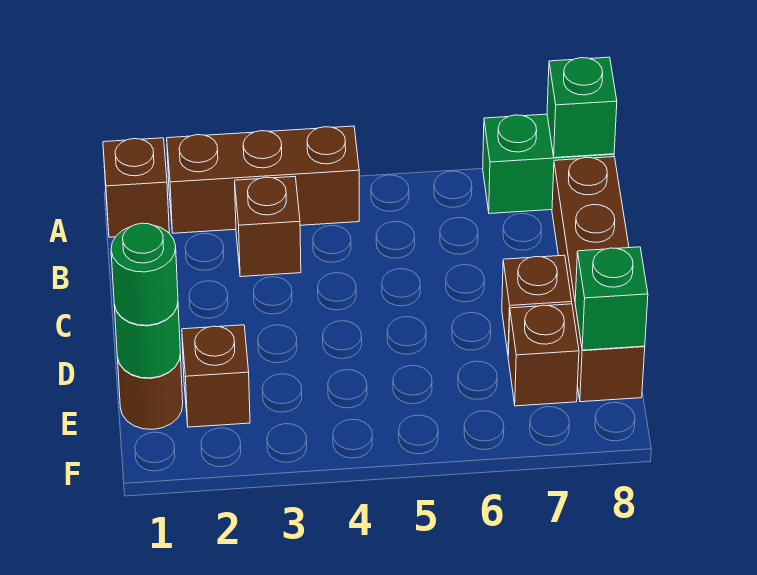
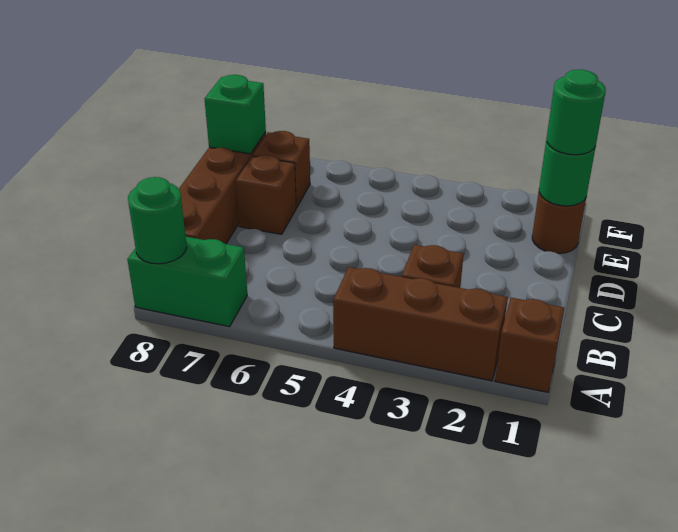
green 1x1 brick [547,57,617,158] -> green 1x1 round brick [128,177,187,264]
brown 1x1 brick [182,325,250,427] -> none

